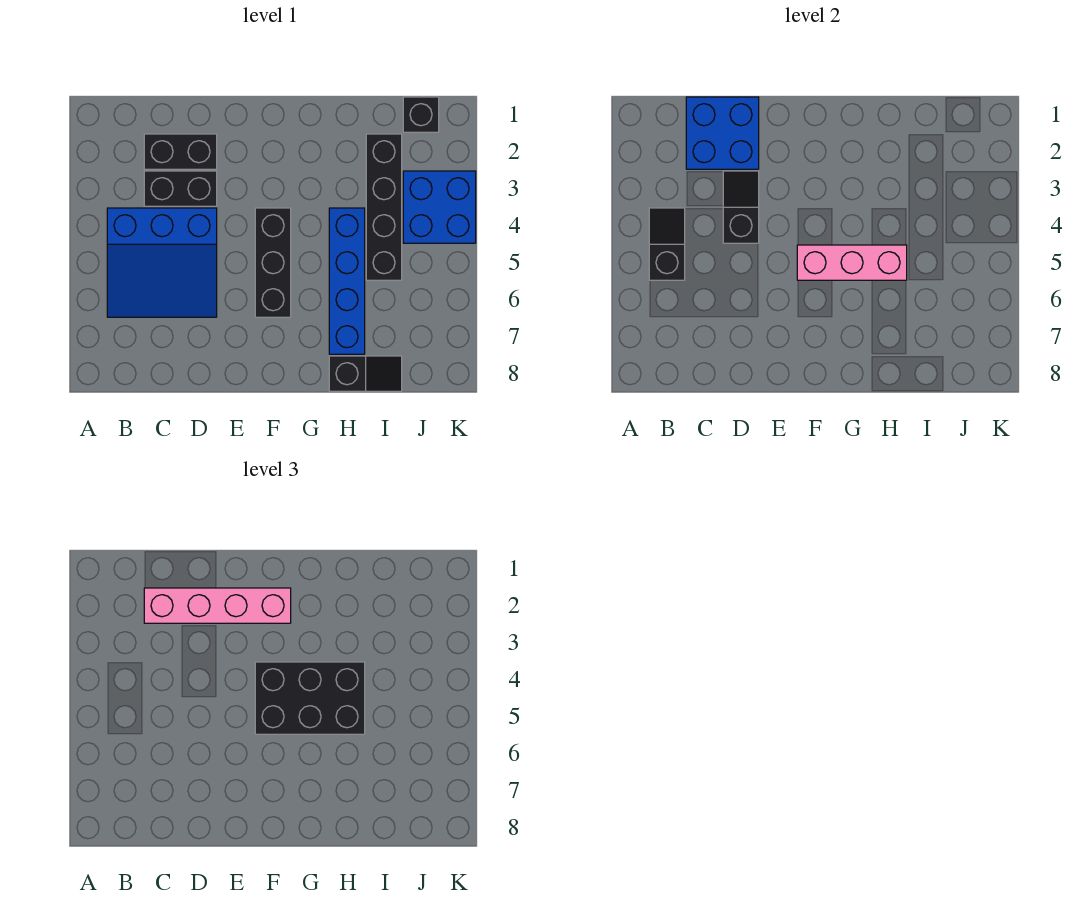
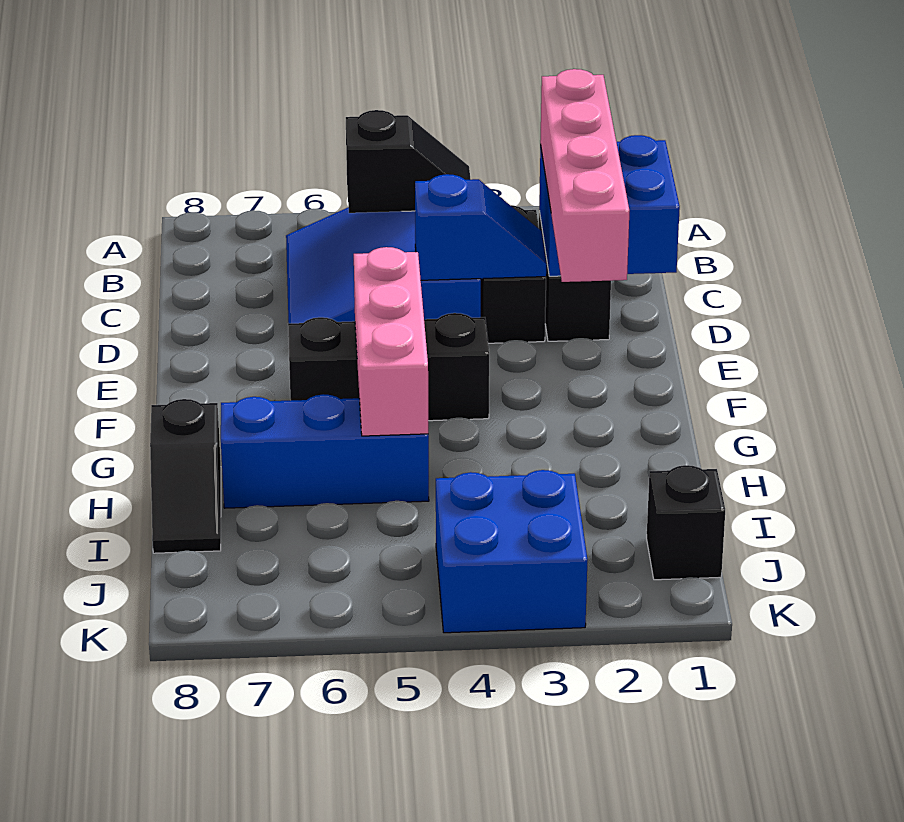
black 1x2 slope [723,171,759,243] -> blue 1x2 slope [415,174,546,280]
black 2x3 brick [255,662,365,734] -> none
blue 1x4 brick [329,208,365,354] -> blue 1x3 brick [221,394,429,508]
black 1x4 brick [366,134,402,280] -> none

